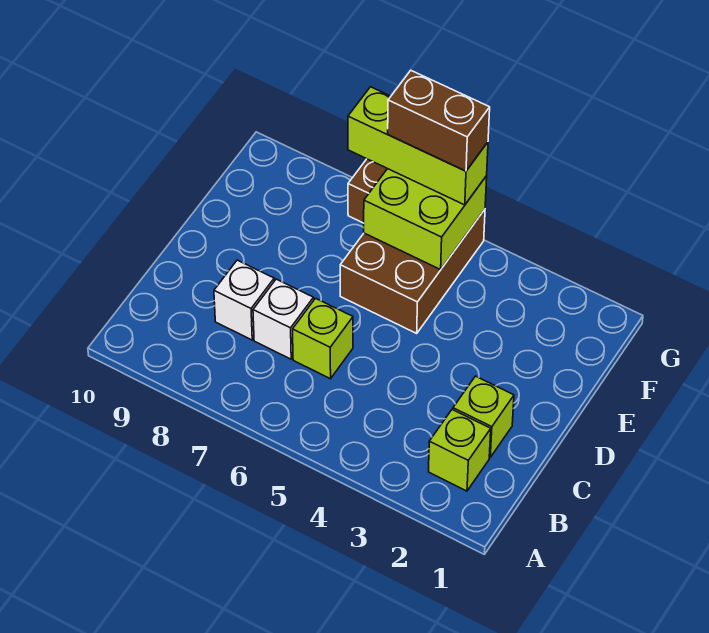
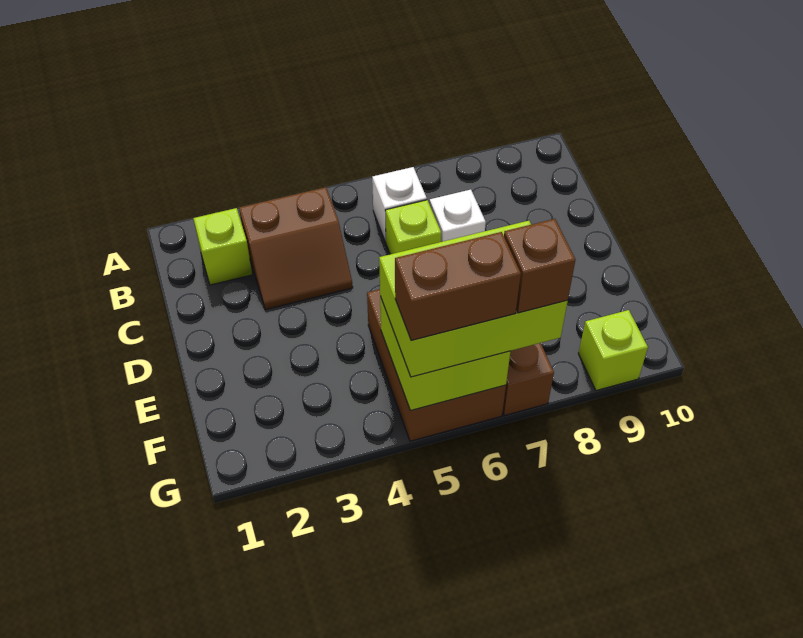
none -> brown 2x2 slope [239,187,353,310]
lime 1x1 brick [453,376,514,457] -> lime 1x1 brick moved to [578,310,648,391]
white 1x1 brick [214,260,274,340] -> white 1x1 brick moved to [372,167,427,242]
lime 1x3 brick [348,87,488,205] -> lime 2x3 brick [379,221,568,377]
none -> brown 1x1 brick [504,219,575,313]

